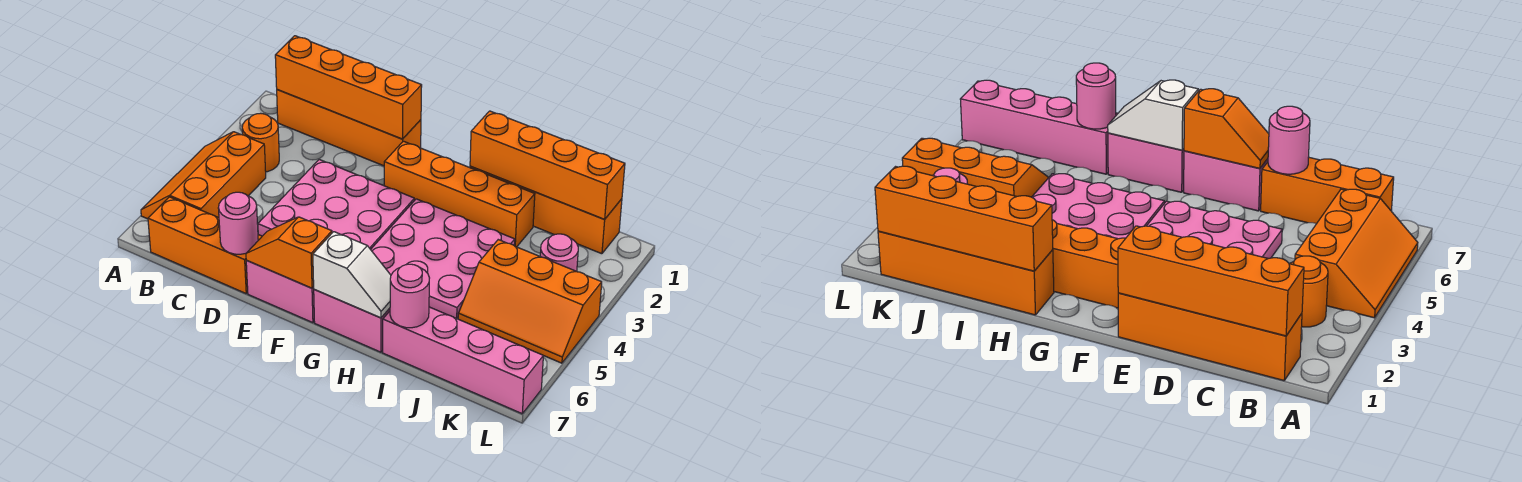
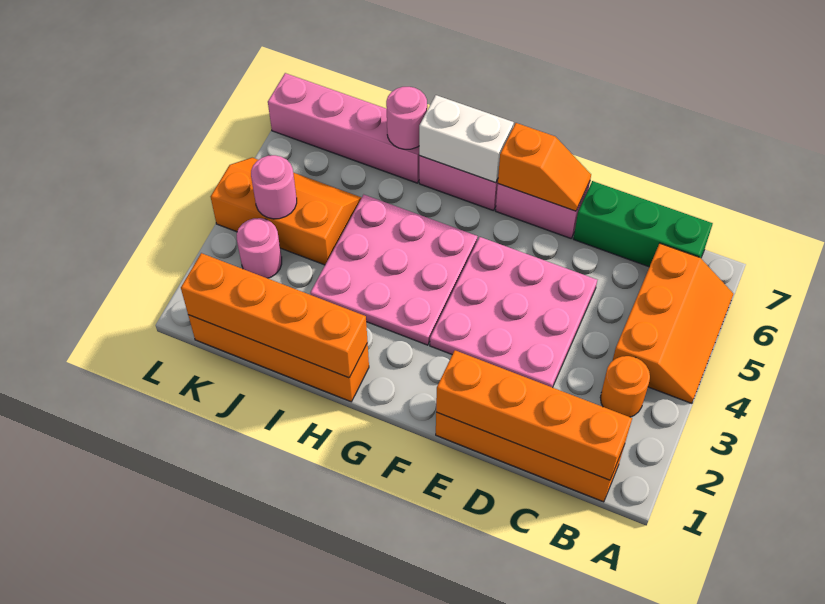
orange 1x3 brick [148,197,262,293] -> green 1x3 brick [574,181,713,267]
pink 1x1 round brick [218,192,258,254] -> pink 1x1 round brick moved to [251,155,297,219]
orange 1x4 brick [384,141,535,247] -> none
white 1x2 slope [313,232,391,318] -> white 1x2 brick [419,95,514,183]

